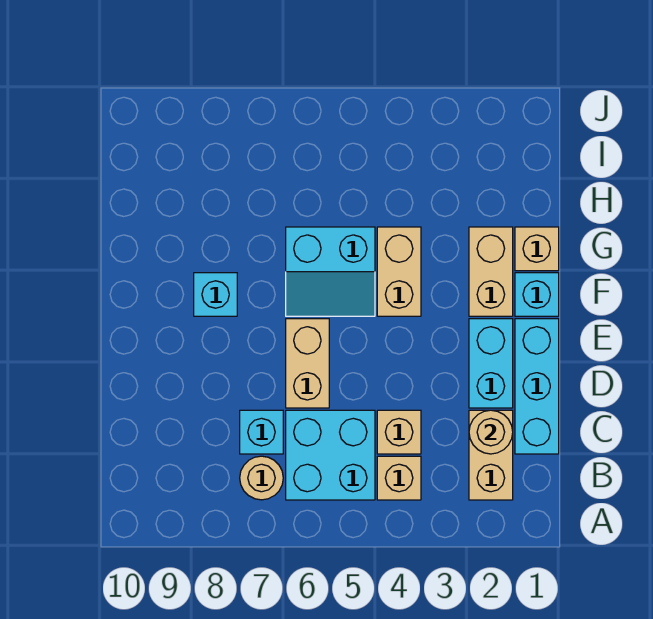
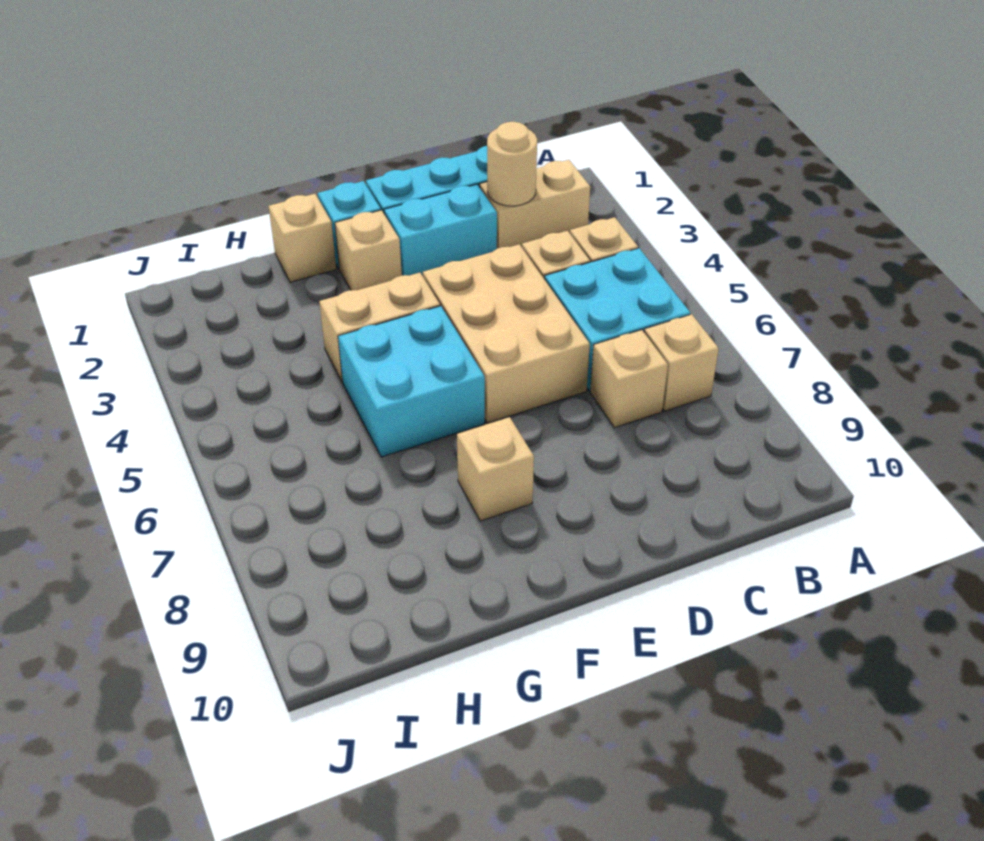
tan 1x1 round brick [240,456,283,500] -> tan 1x1 brick [644,314,719,411]
cyan 1x1 brick [240,410,283,454] -> tan 1x1 brick [590,330,668,428]
tan 1x2 brick [286,319,329,408] -> tan 2x3 brick [423,244,590,423]
tan 1x2 brick [469,227,513,316] -> tan 1x1 brick [335,210,402,290]
cyan 2x2 slope [286,227,375,316] -> cyan 2x2 brick [338,306,485,457]
cyan 1x1 brick [194,273,237,316] -> tan 1x1 brick [457,417,534,521]

